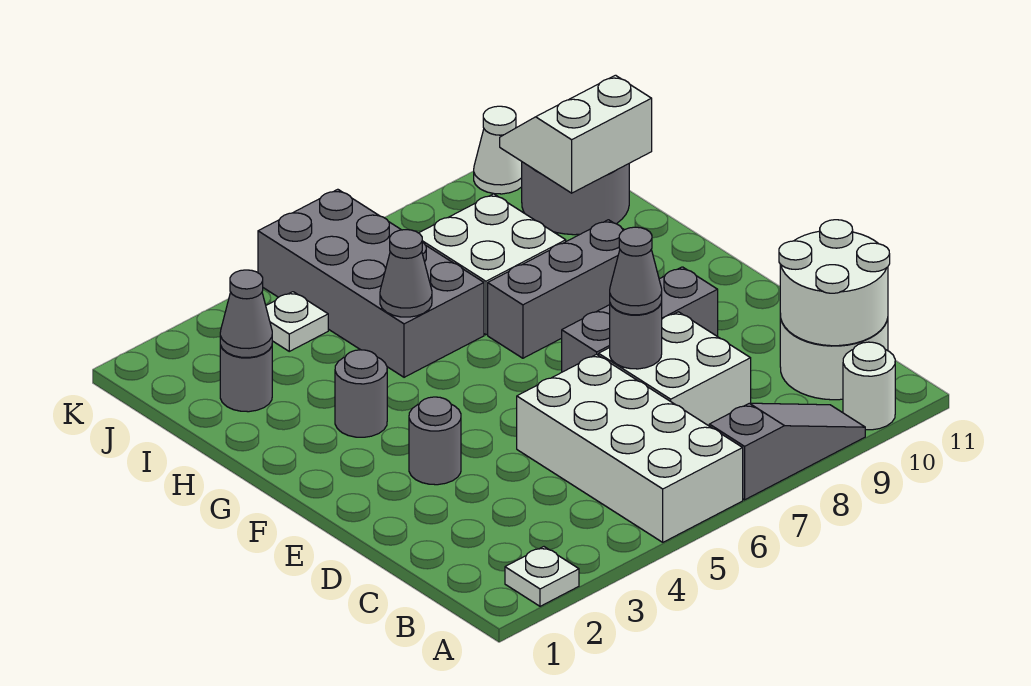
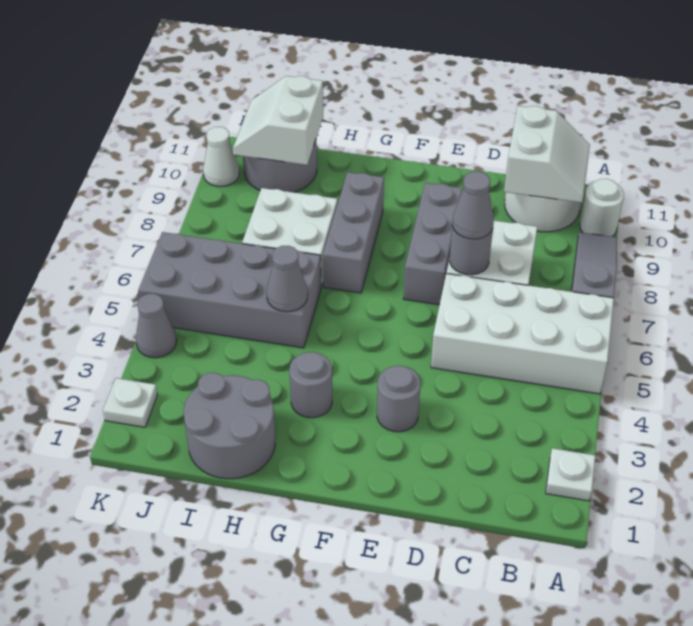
white 2x2 round brick [779,220,890,346] -> white 2x2 slope [504,106,590,203]
grey 1x1 round brick [220,345,272,412] -> grey 2x2 round brick [184,373,275,479]
grey 1x1 cone [220,270,272,358] -> grey 1x1 cone moved to [136,294,177,358]
white 1x1 plate [266,292,328,351] -> white 1x1 plate moved to [103,378,157,427]

